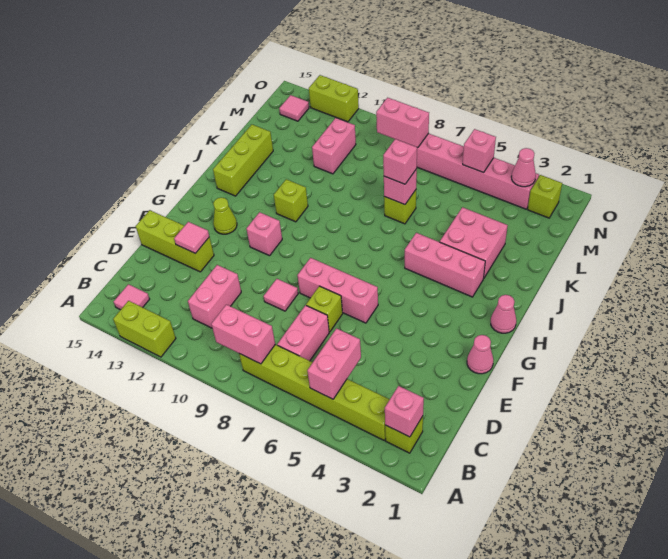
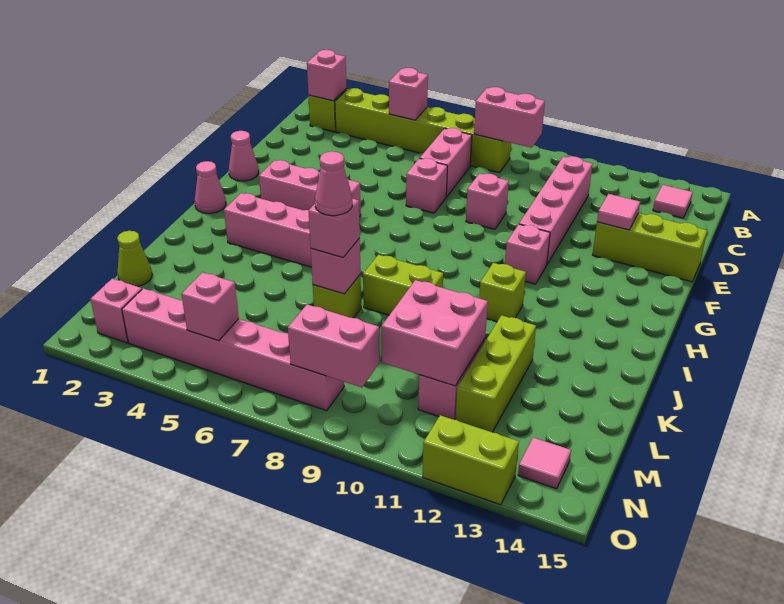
lime 1x2 brick [113,301,176,357] -> lime 1x2 brick moved to [363,255,443,315]
pink 1x2 brick [307,328,361,399] -> pink 1x1 brick [389,68,428,120]
pink 1x2 brick [188,265,241,328] -> pink 1x4 brick [519,156,593,264]
lime 1x1 brick [306,286,343,332] -> pink 1x1 brick [406,158,447,213]
pink 1x1 tile [264,279,298,311] -> pink 1x1 brick [466,173,509,229]
pink 1x3 brick [297,258,378,323] -> pink 1x3 brick moved to [259,160,361,217]
lime 1x1 cone [213,197,237,234] -> lime 1x1 cone moved to [117,231,152,286]
lime 1x3 brick [213,124,273,196] -> lime 1x3 brick moved to [456,315,536,432]
pink 2x2 brick [440,207,508,279] -> pink 2x2 brick moved to [382,280,488,386]
lime 1x1 brick [528,175,562,218] -> pink 1x1 brick [91,279,142,343]
pink 1x1 cone [511,148,536,187] -> pink 1x1 cone moved to [315,152,352,216]

